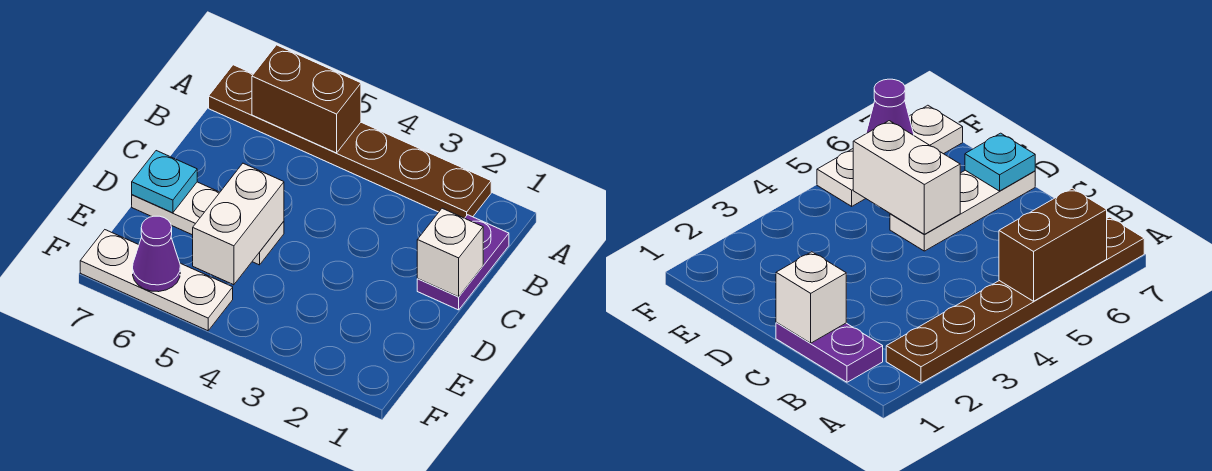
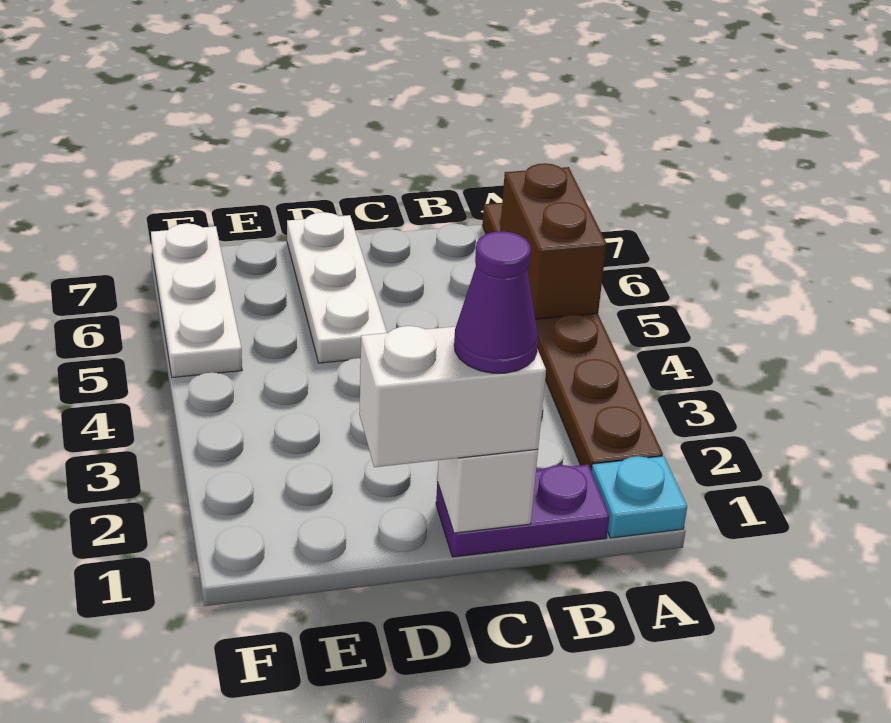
white 1x2 brick [193,163,284,285] -> white 1x2 brick moved to [359,326,546,467]
cyan 1x1 plate [132,151,197,213] -> cyan 1x1 plate moved to [591,456,687,538]
purple 1x1 cone [133,216,180,292] -> purple 1x1 cone moved to [454,231,538,373]

